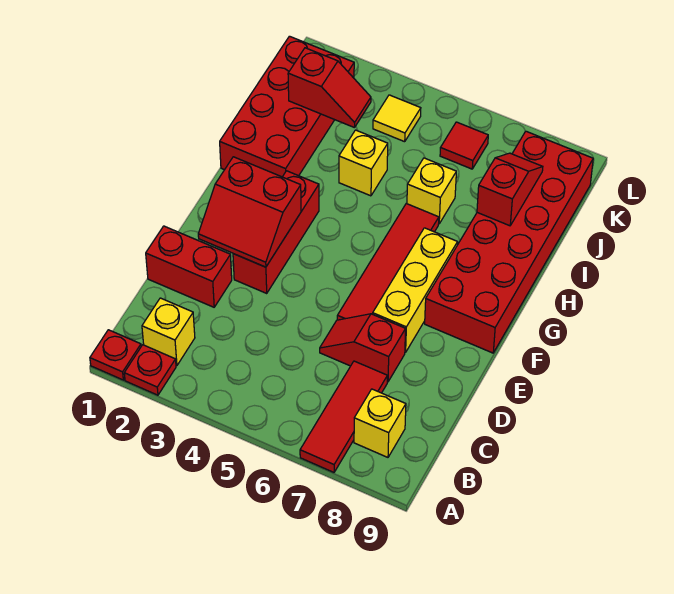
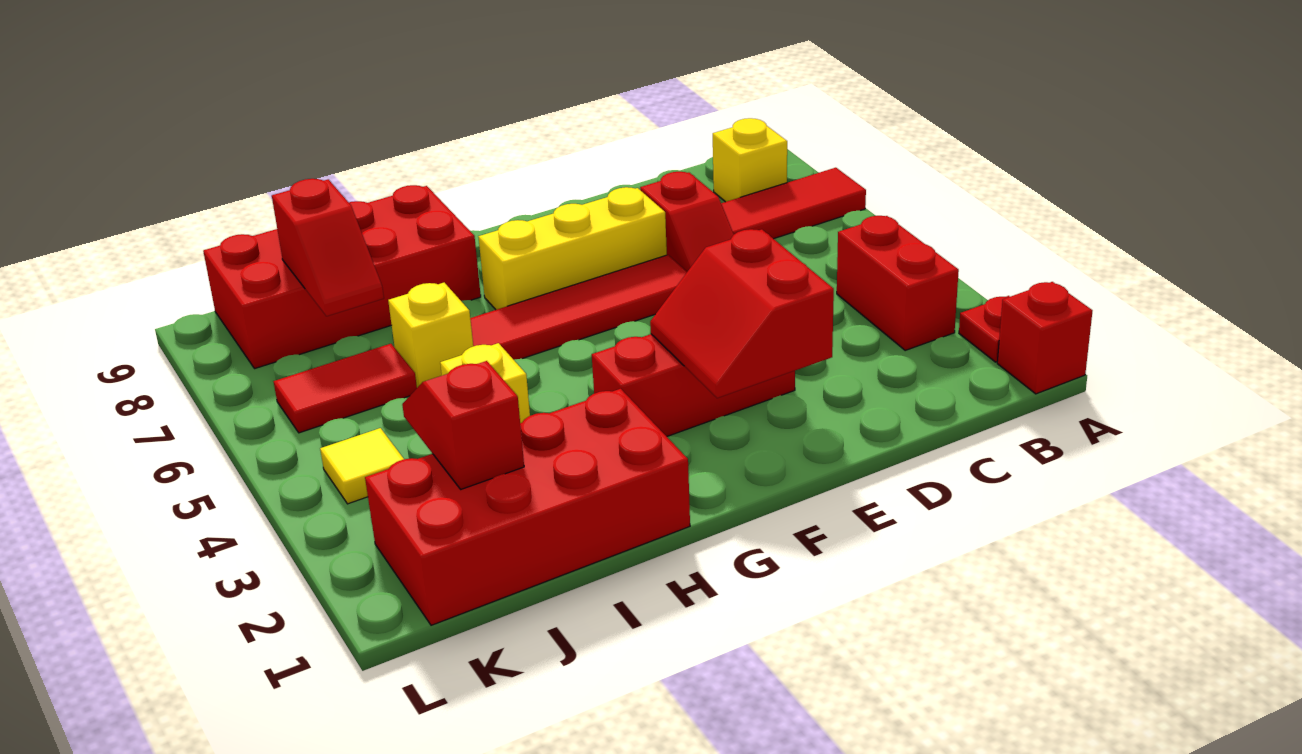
red 1x1 plate [90,330,141,380] -> red 1x1 brick [997,282,1093,394]
yellow 1x1 brick [142,298,195,366] -> none
red 1x2 brick [146,226,232,307] -> red 1x2 brick moved to [837,216,959,350]
red 2x2 slope [198,157,301,267] -> red 2x2 slope turned to [650,229,834,398]
red 2x6 brick [425,131,593,353] -> red 2x4 brick [203,185,481,369]
red 1x2 slope [477,153,543,226] -> red 1x2 slope turned to [272,179,384,316]
red 1x1 tile [440,122,488,169] -> red 1x2 tile [274,344,417,433]

